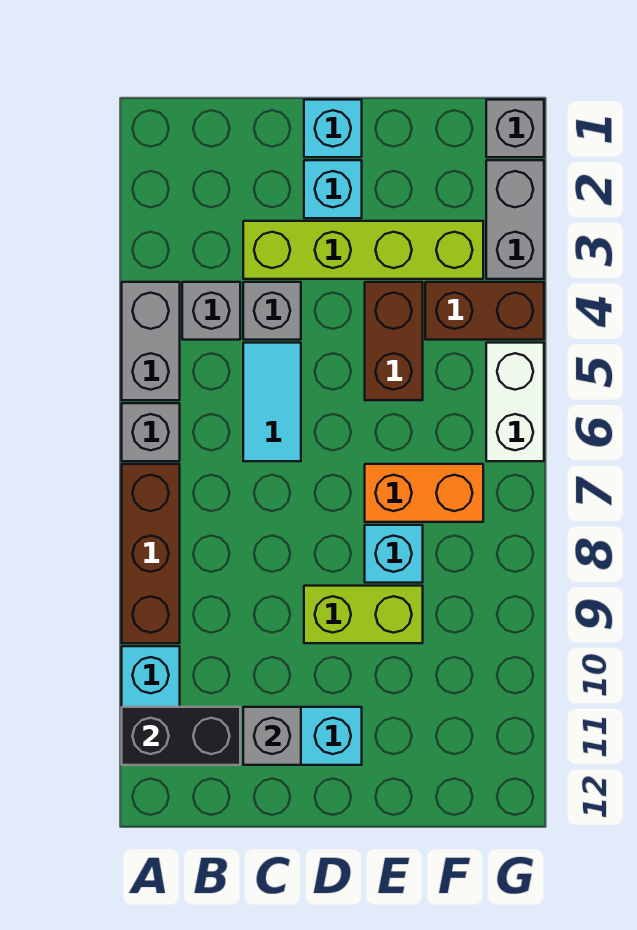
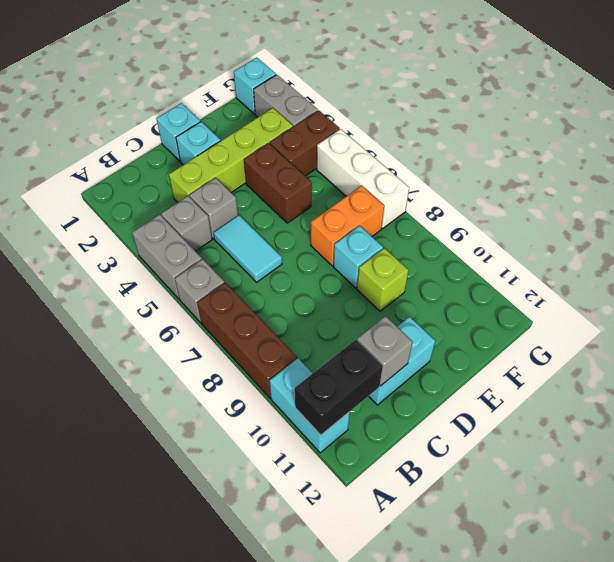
lime 1x2 brick [304,586,423,643] -> lime 1x1 brick [357,248,409,311]
grey 1x1 brick [486,100,544,157] -> cyan 1x1 brick [234,58,276,114]
white 1x2 brick [486,343,544,461] -> white 1x3 brick [317,129,409,229]

